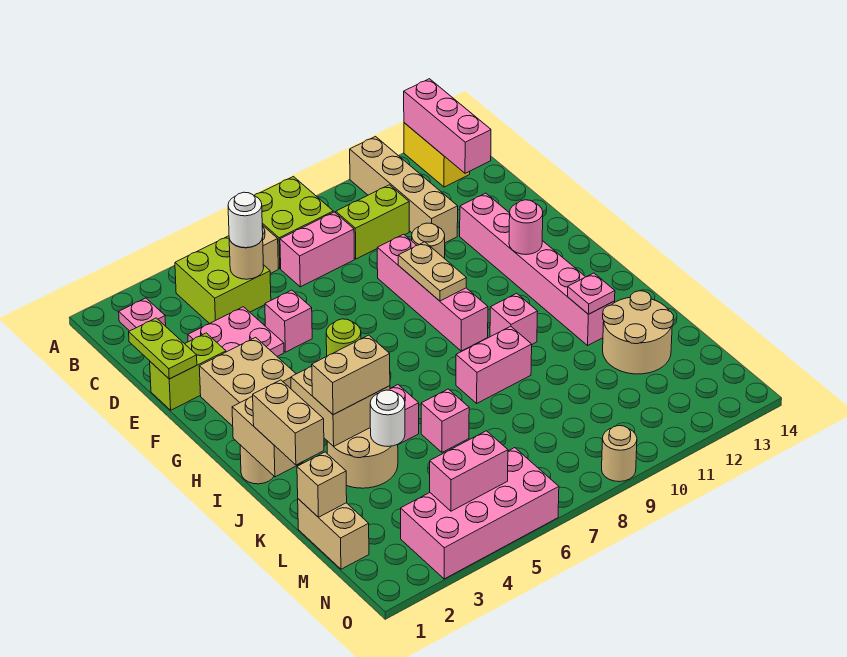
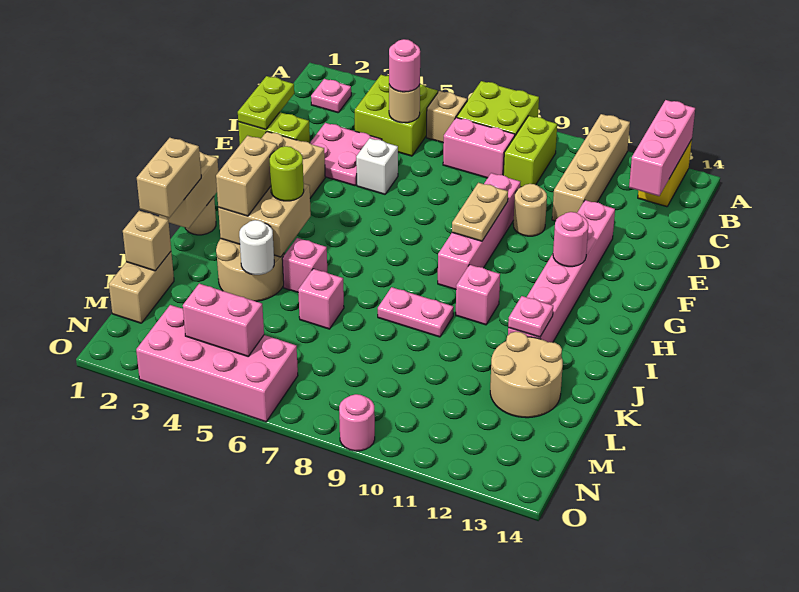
white 1x1 round brick [228,192,263,248] -> pink 1x1 round brick [389,39,420,92]
lime 1x2 brick [336,185,409,259] -> lime 1x2 brick turned to [503,116,557,187]
pink 1x1 brick [265,290,312,352] -> white 1x1 brick [356,138,398,194]
tan 1x2 brick [312,335,390,415] -> tan 1x2 brick turned to [216,136,277,216]
pink 1x2 brick [456,326,532,403] -> pink 1x2 plate [378,287,454,337]
tan 1x1 round brick [602,426,637,482] -> pink 1x1 round brick [339,394,375,451]

